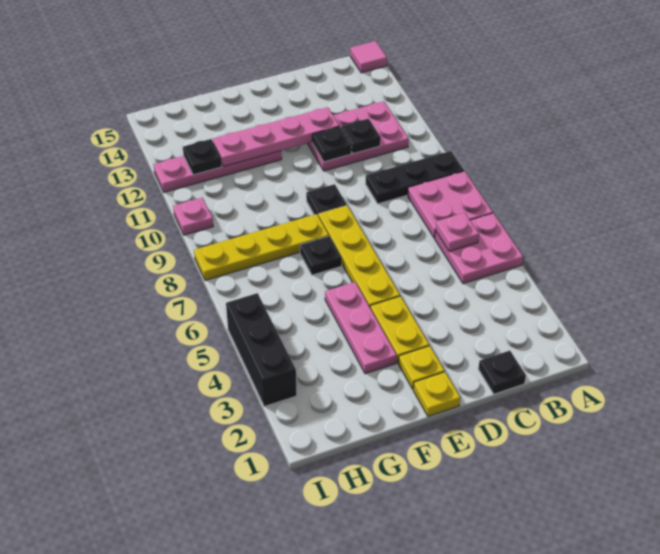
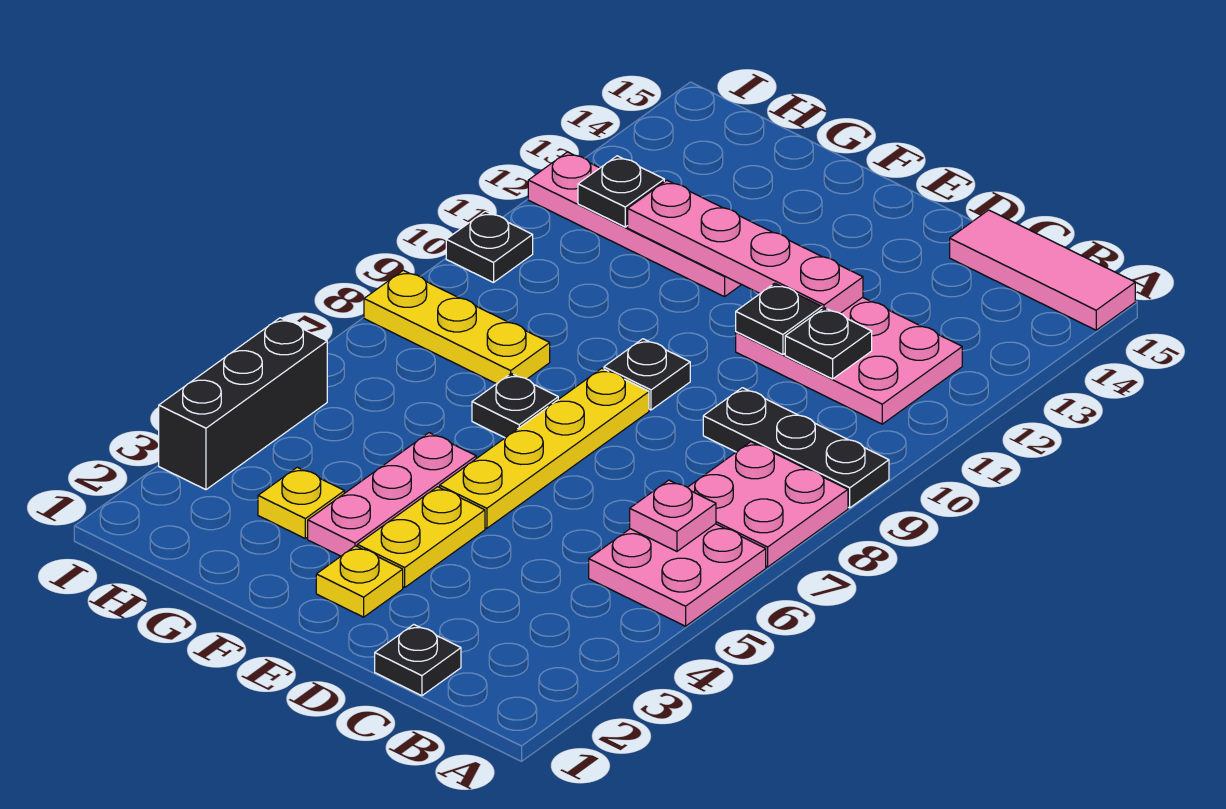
pink 1x1 tile [350,41,387,73] -> pink 1x3 tile [950,210,1135,330]
yellow 1x1 plate [413,372,460,416] -> yellow 1x1 plate moved to [258,467,344,539]
yellow 1x4 plate [194,214,329,280] -> yellow 1x3 plate [364,270,550,384]
pink 1x1 plate [173,198,213,235] -> black 1x1 plate [446,211,533,283]

